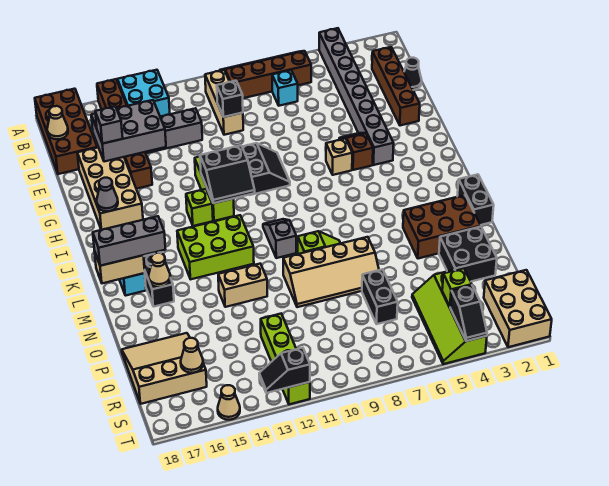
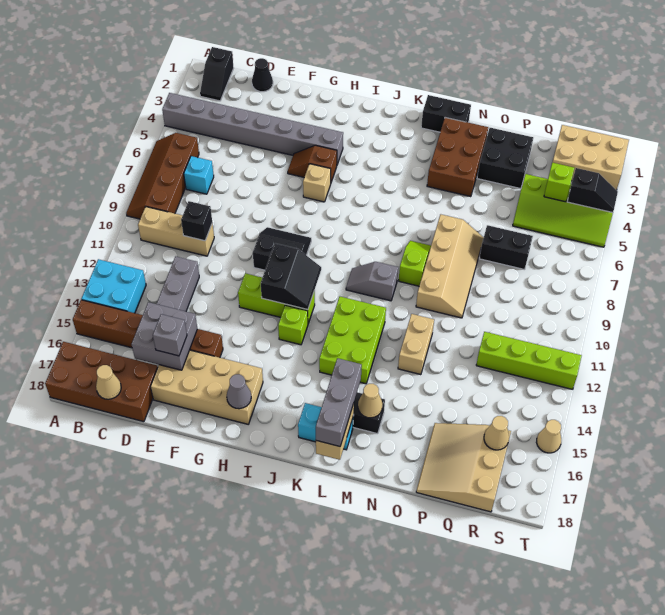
brown 1x4 brick [372,47,420,126] -> none
grey 2x3 brick [91,100,166,162] -> grey 2x2 brick [132,302,197,370]
black 1x2 slope [259,348,310,393] -> black 1x2 slope moved to [200,47,234,101]

